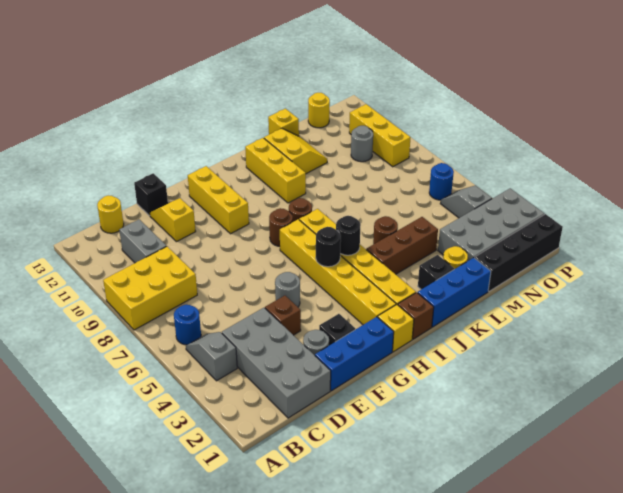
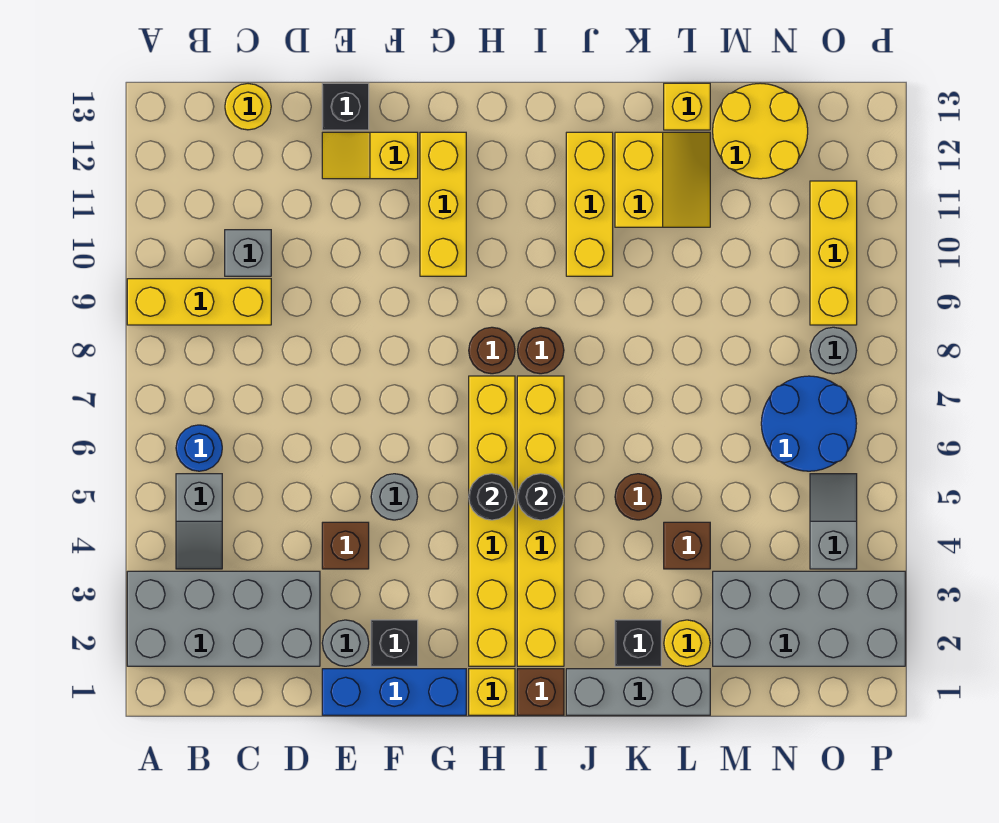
yellow 2x3 brick [103,247,197,330] -> yellow 1x3 brick [127,279,271,325]
grey 1x2 slope [186,332,237,381] -> grey 1x2 slope turned to [176,474,222,569]
grey 2x4 brick [222,308,331,418] -> grey 2x4 brick turned to [127,571,320,666]
grey 1x2 brick [119,219,167,263] -> grey 1x1 brick [225,230,271,276]
yellow 1x2 slope [150,198,196,242] -> yellow 1x2 slope turned to [322,132,418,179]
blue 1x3 brick [418,258,491,327] -> grey 1x3 brick [566,669,710,715]
brown 1x3 brick [366,217,438,274] -> brown 1x1 brick [664,522,710,569]
black 1x4 brick [475,214,563,291] -> none
grey 1x1 round brick [351,126,373,162] -> grey 1x1 round brick moved to [810,327,857,374]
yellow 1x1 round brick [308,93,330,128] -> yellow 2x2 round brick [713,83,808,179]
blue 1x1 round brick [429,163,454,200] -> blue 2x2 round brick [761,376,857,471]

